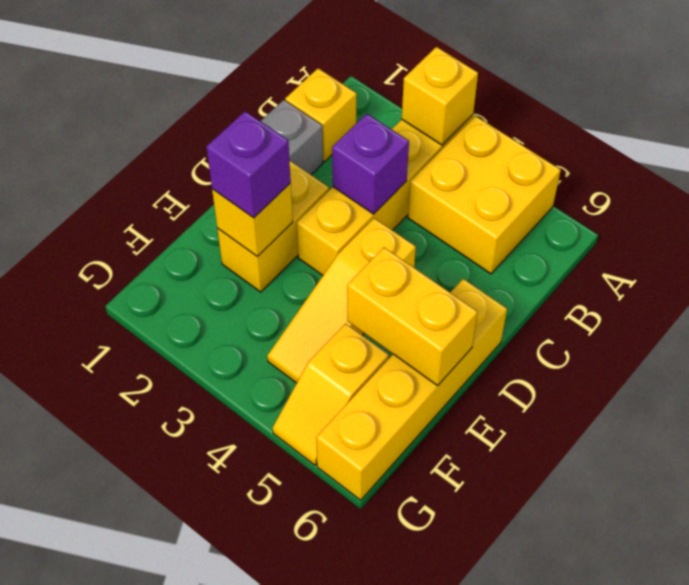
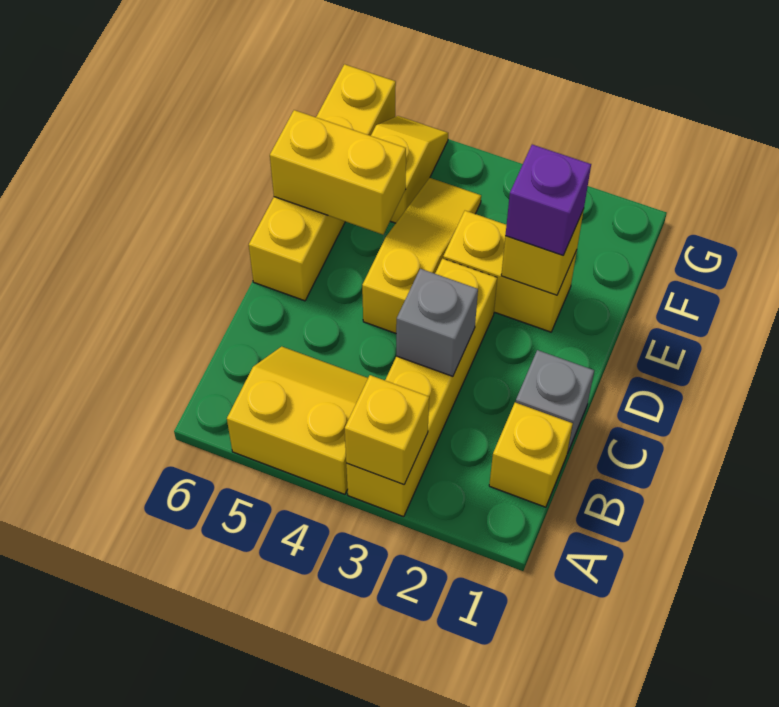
yellow 2x2 brick [408,116,561,274] -> yellow 2x2 slope [227,346,368,494]
purple 1x1 brick [332,114,409,214] -> grey 1x1 brick [396,269,478,376]
yellow 1x2 brick [217,161,329,292] -> yellow 1x2 brick turned to [443,211,577,332]

